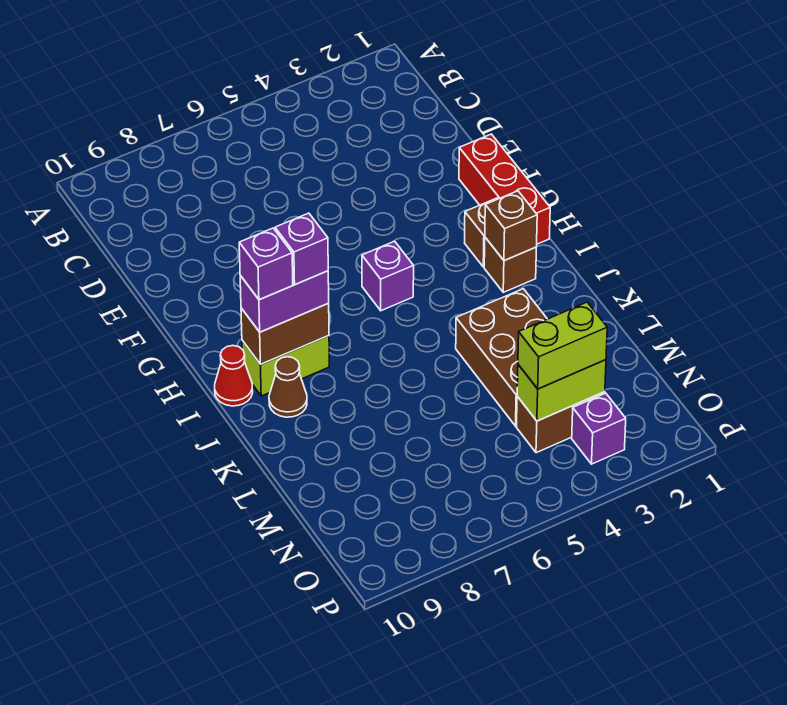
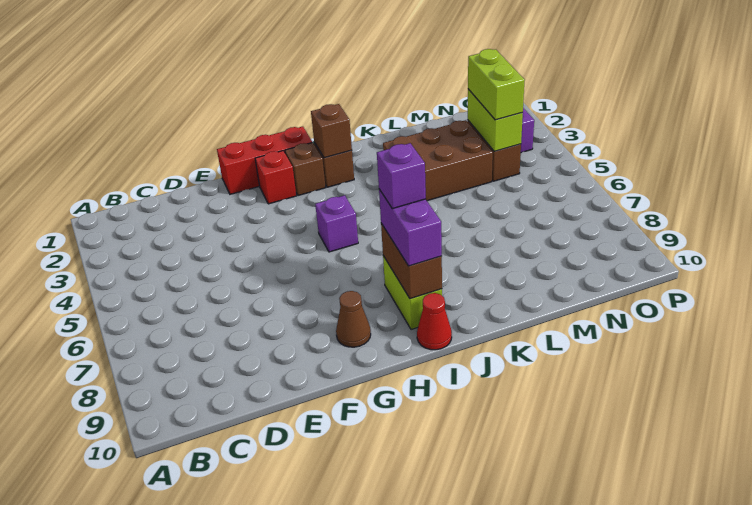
none -> red 1x1 brick [255,151,296,204]
purple 1x1 brick [239,228,293,300] -> none
brown 1x1 cone [269,357,307,417] -> brown 1x1 cone moved to [336,291,371,347]

